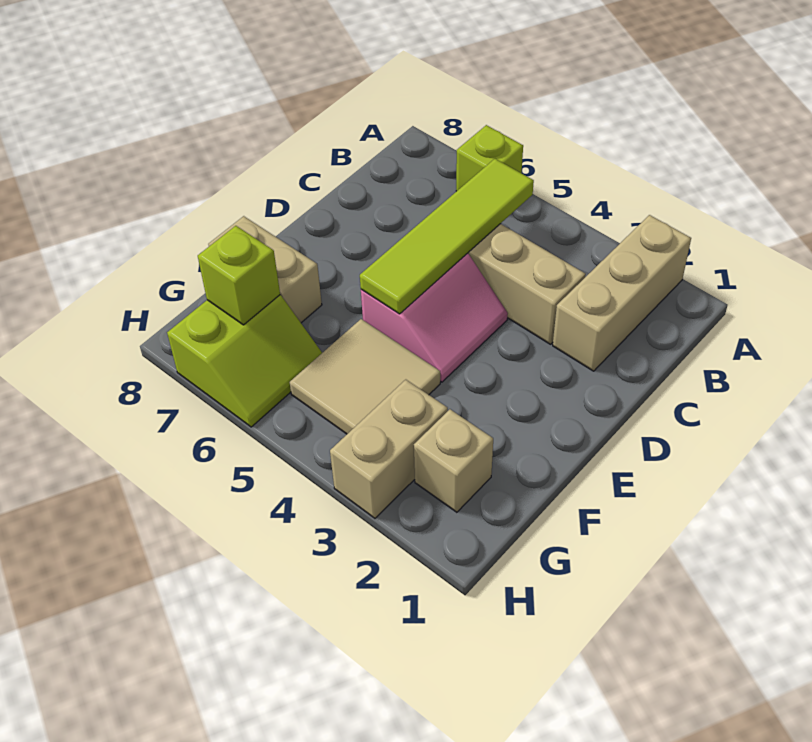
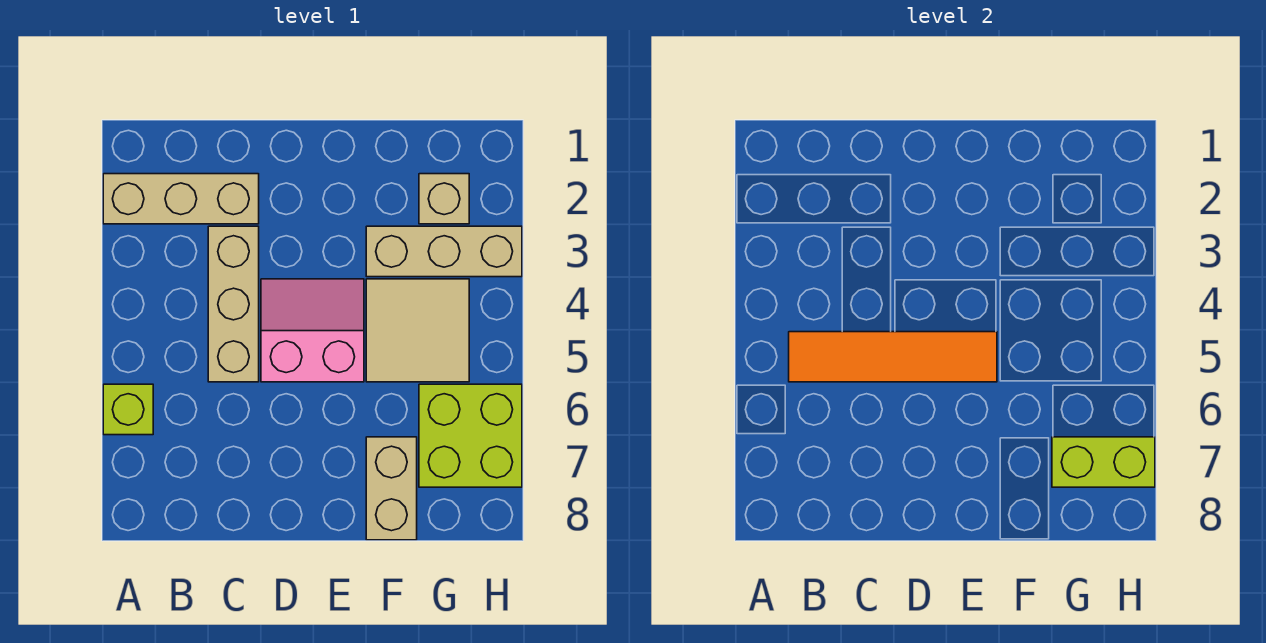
lime 1x4 tile [360,159,534,314] -> orange 1x4 tile [789,332,997,382]
tan 1x2 brick [330,380,448,518] -> tan 1x3 brick [366,226,522,277]
lime 2x2 slope [167,295,322,427] -> lime 2x2 brick [419,384,522,487]
lime 1x1 brick [198,226,280,325] -> lime 1x2 brick [1052,437,1155,487]

